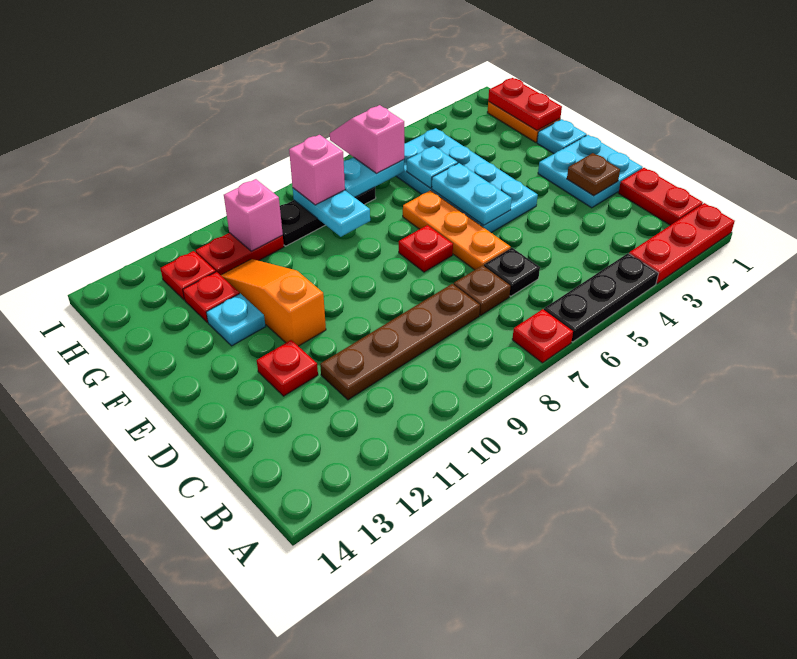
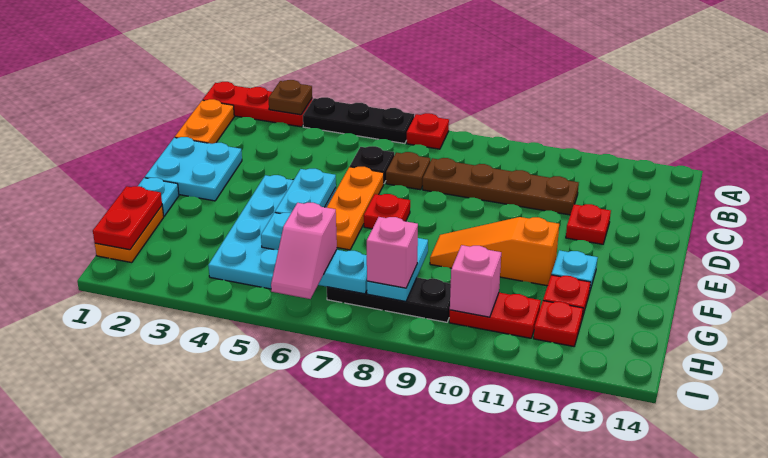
red 1x2 plate [619,168,703,225] -> orange 1x2 plate [175,99,234,144]
brown 1x1 plate [567,153,620,196] -> brown 1x1 plate moved to [268,80,312,115]
orange 1x3 slope [221,259,326,346] -> orange 1x3 slope turned to [430,217,559,286]

